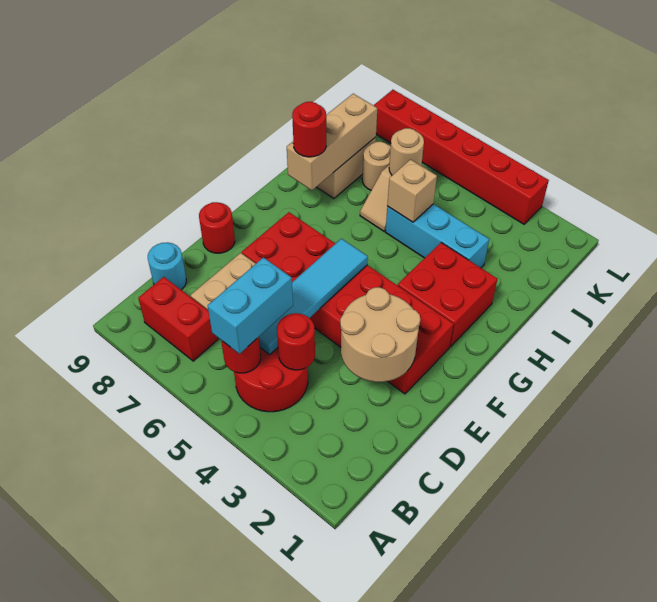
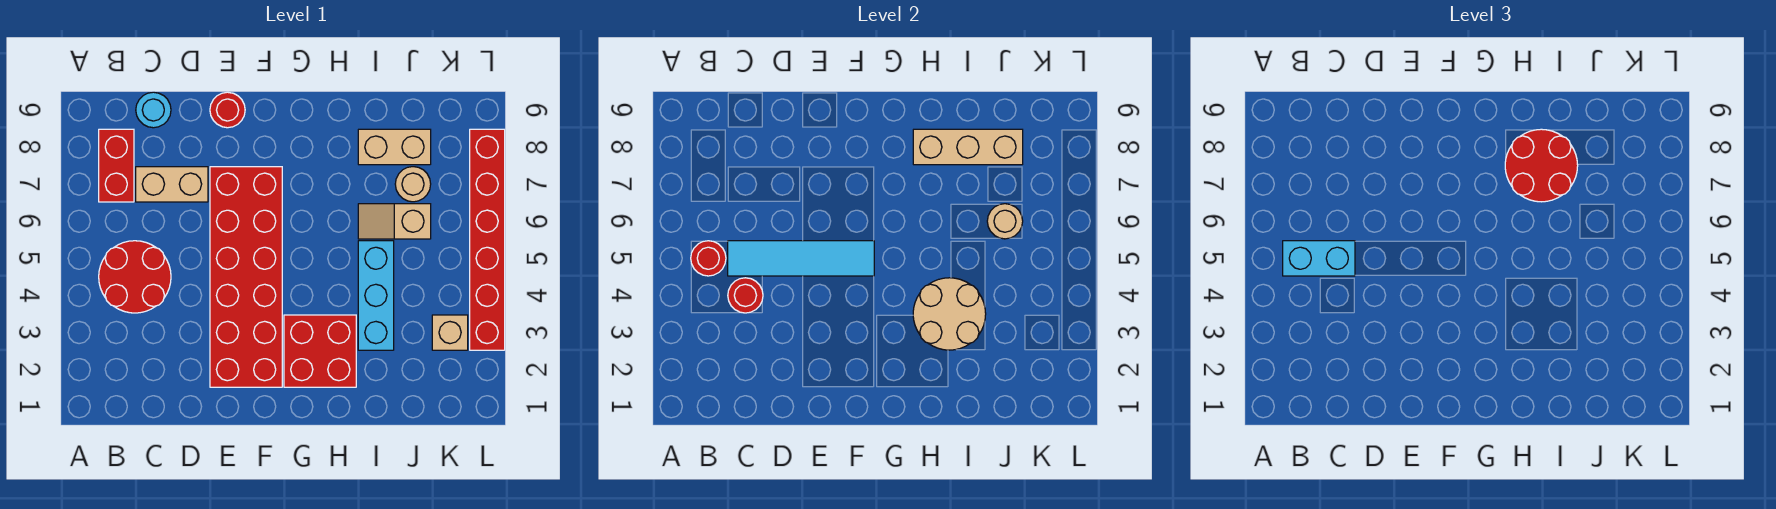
tan 2x2 round brick [340,287,420,382] -> tan 2x2 round brick moved to [913,278,986,350]
red 1x1 round brick [292,102,326,157] -> red 2x2 round brick [1505,129,1578,202]
tan 1x1 brick [387,160,437,222] -> tan 1x1 brick moved to [432,315,468,350]

